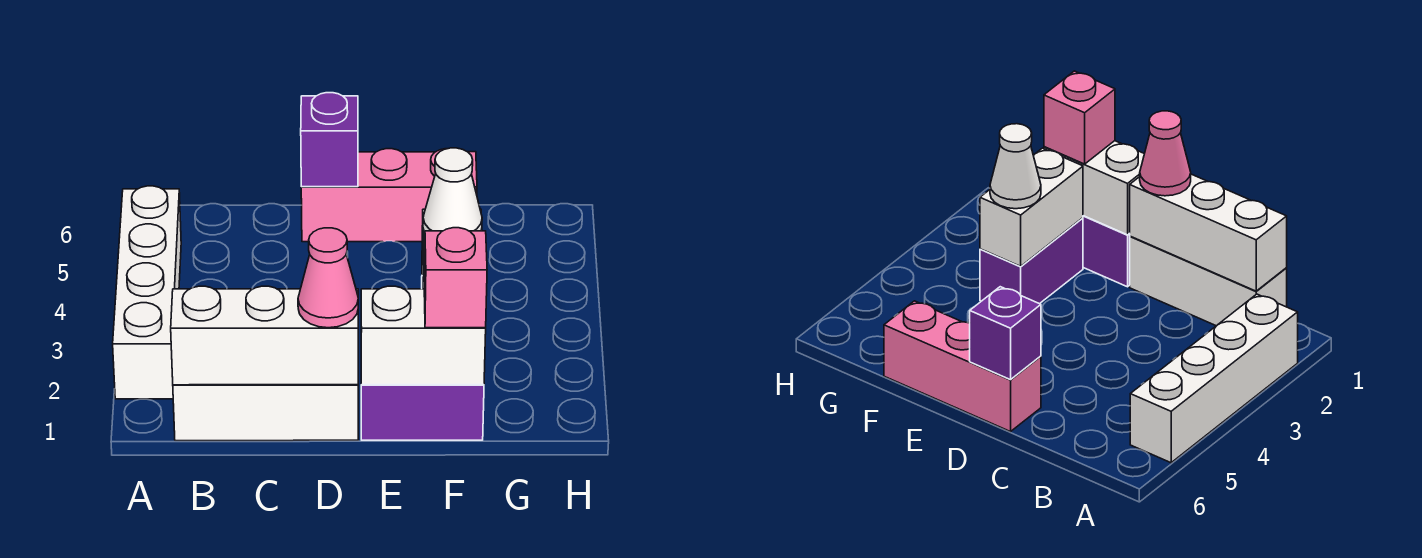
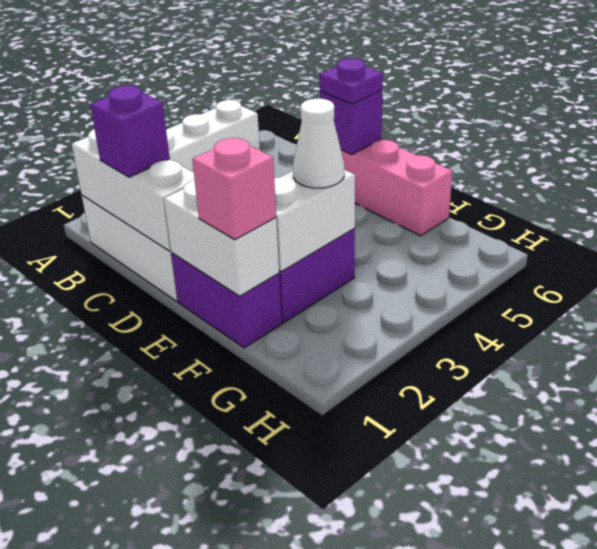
none -> purple 1x1 brick [90,86,170,177]
pink 1x1 cone [298,228,358,328] -> none
none -> purple 1x1 plate [320,58,383,104]

